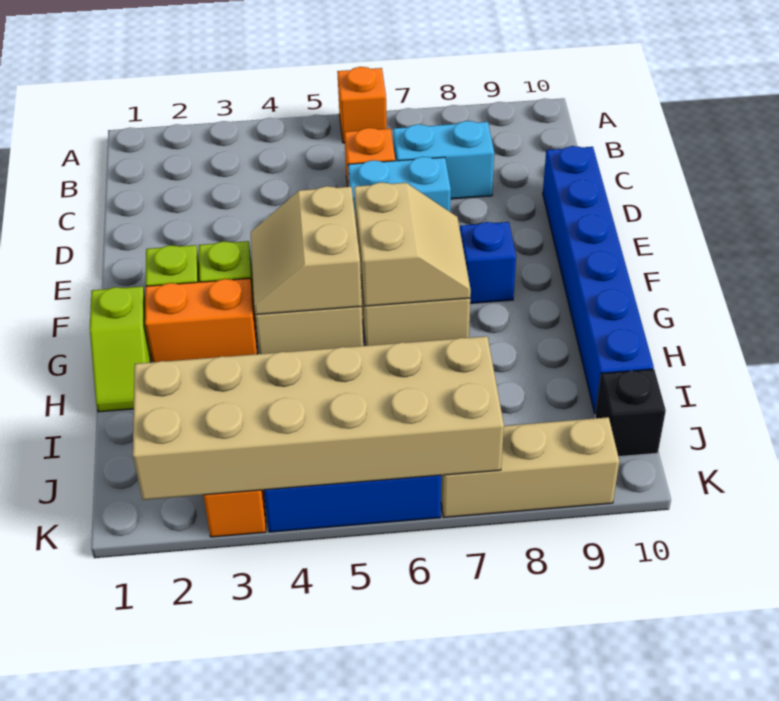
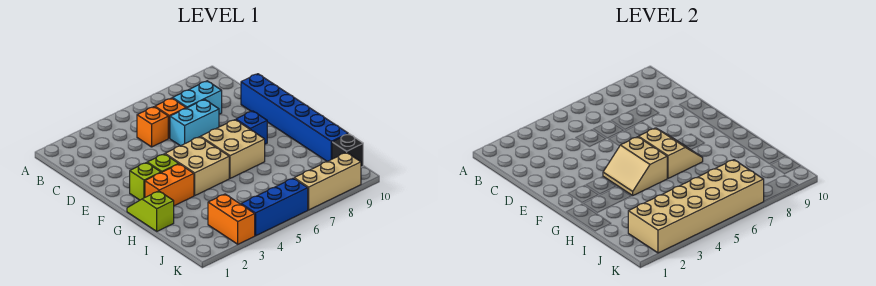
orange 1x1 brick [337,67,387,143] -> orange 1x1 brick moved to [137,107,168,147]
lime 1x2 slope [90,286,151,412] -> lime 1x2 slope turned to [127,191,174,231]

